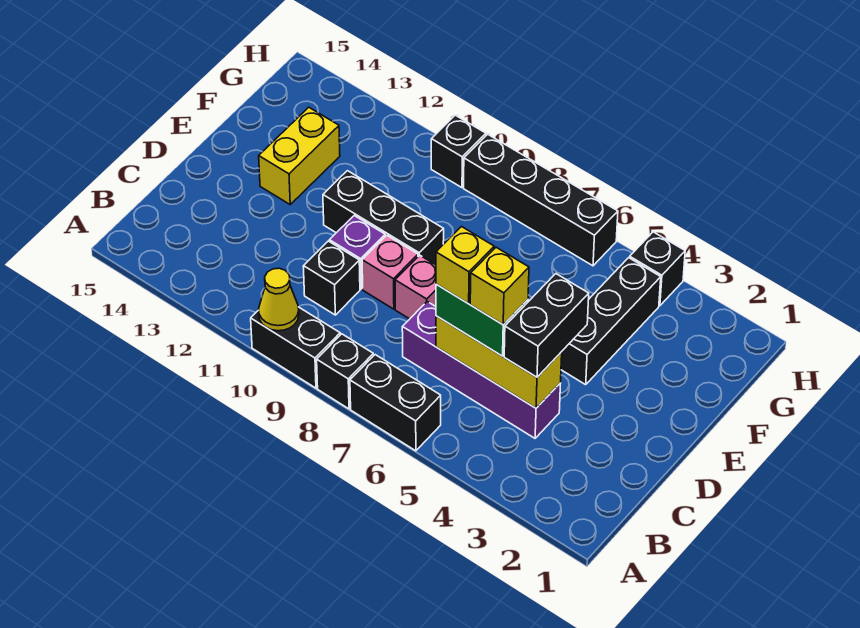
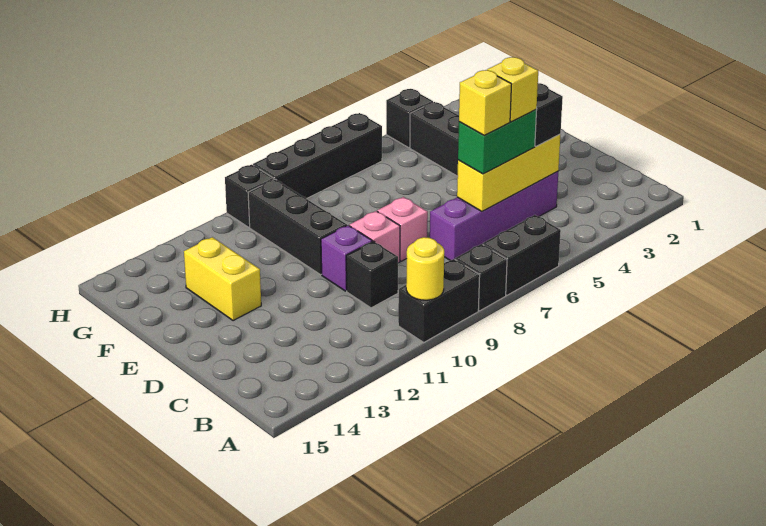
yellow 1x1 cone [259,268,299,331] -> yellow 1x1 round brick [406,237,444,300]
black 1x3 brick [323,171,444,265] -> black 1x3 brick turned to [248,179,347,275]

